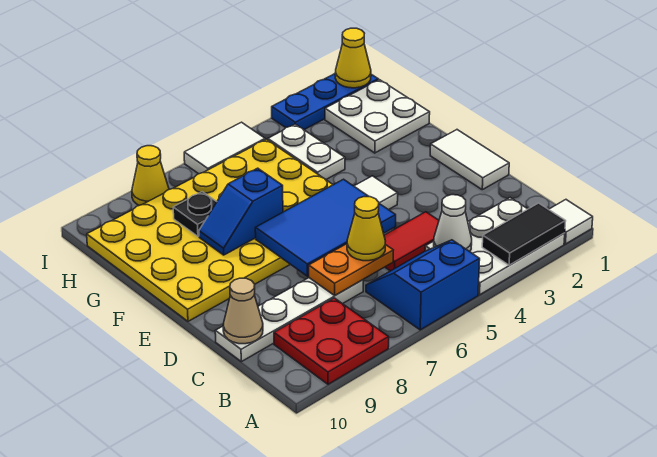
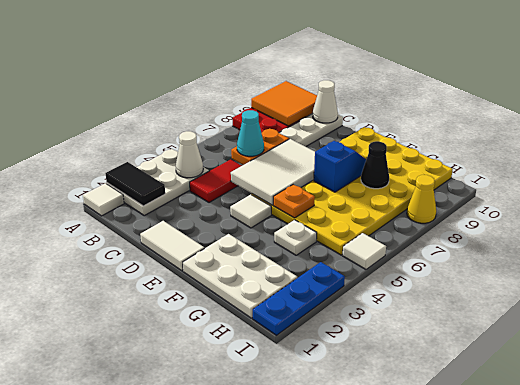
black 1x2 tile [482,203,566,265] -> black 1x2 tile turned to [105,162,165,206]
blue 2x2 slope [366,240,480,330] -> none
none -> orange 2x2 tile [251,81,317,126]
yellow 1x1 cone [347,197,385,261] -> cyan 1x1 cone [237,110,264,156]
tan 1x1 cone [223,278,263,344] -> white 1x1 cone [313,80,338,123]
blue 2x3 tile [255,179,396,276] -> white 2x3 tile [231,139,315,205]
none -> orange 1x1 plate [273,185,315,218]
white 2x2 plate [325,80,430,153] -> white 2x3 plate [183,234,297,318]
white 1x2 plate [268,124,345,180] -> white 1x1 plate [274,220,317,255]
black 1x1 plate [173,192,216,236] -> black 1x1 cone [361,141,389,189]
yellow 1x1 cone [335,28,371,88] -> none
white 1x2 tile [184,122,265,174] -> white 1x1 tile [342,233,386,270]

